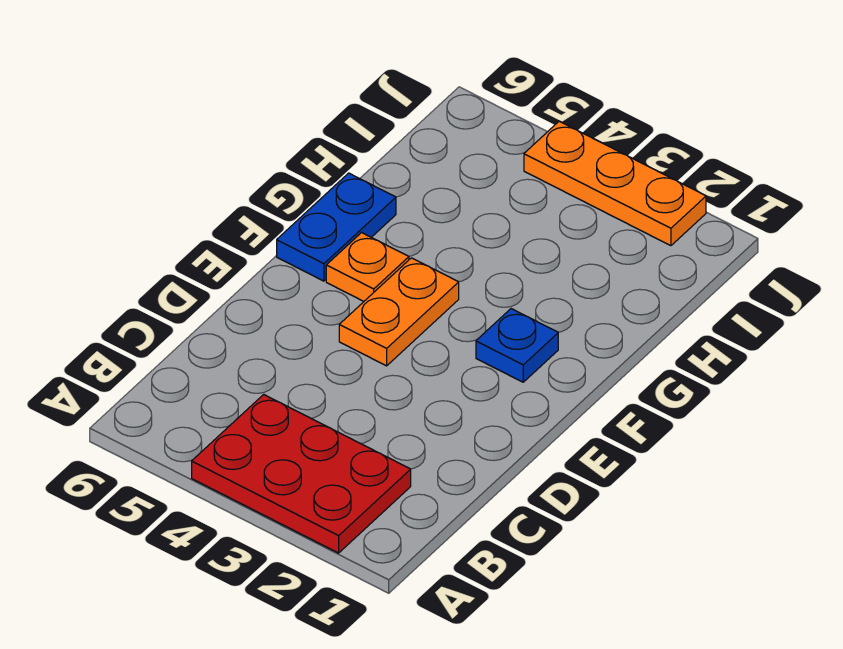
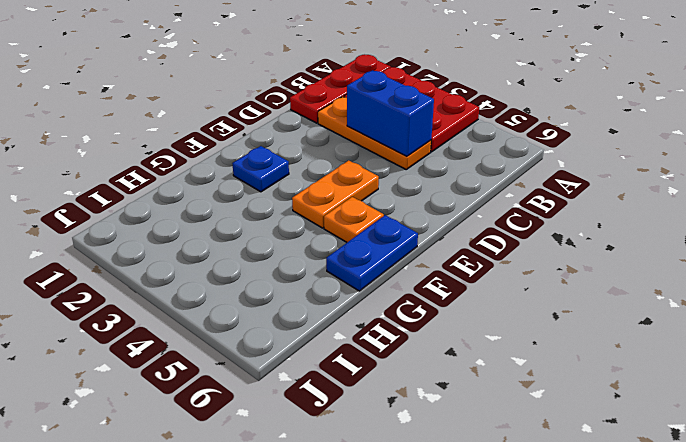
none -> red 1x3 plate [290,55,391,123]
none -> blue 1x2 brick [347,71,434,156]
orange 1x3 plate [524,121,706,246] -> orange 1x3 plate moved to [318,97,431,169]

